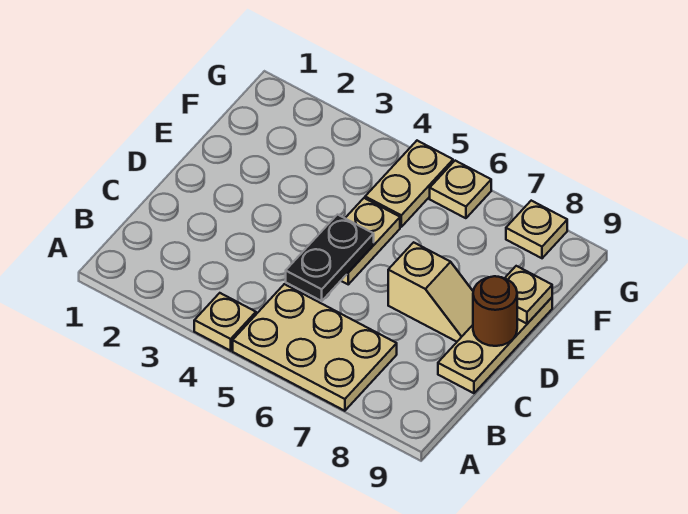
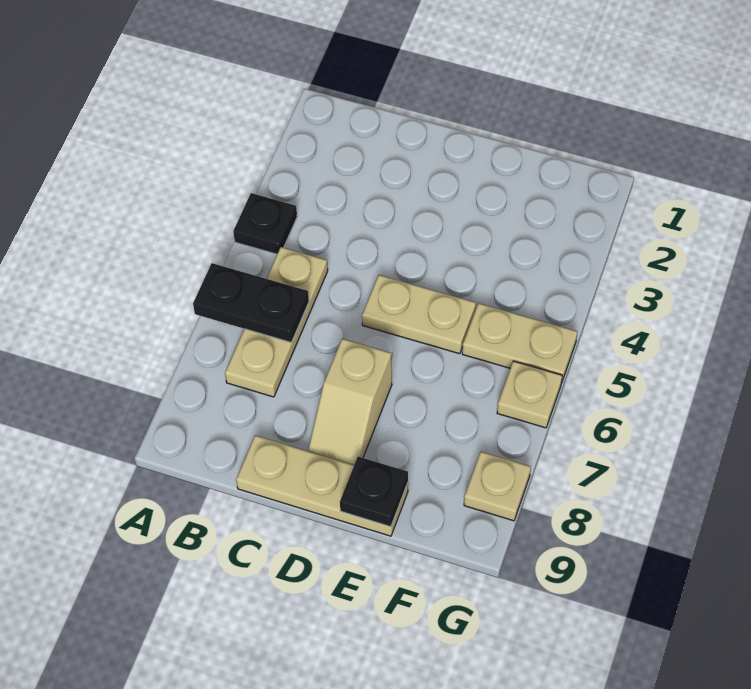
tan 1x1 plate [194,293,256,351] -> black 1x1 plate [233,193,297,254]
tan 2x3 plate [233,284,397,411] -> tan 1x3 plate [225,247,328,397]
black 1x2 plate [286,215,374,301] -> black 1x2 plate moved to [193,263,309,342]
brown 1x1 round brick [473,276,517,346] -> none
tan 1x1 plate [505,266,552,324] -> black 1x1 plate [340,457,408,527]

